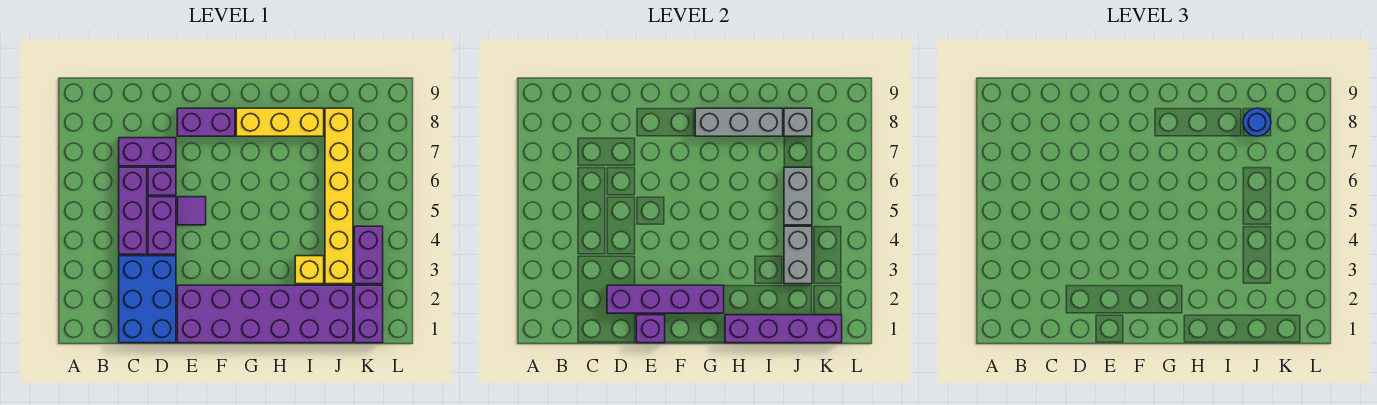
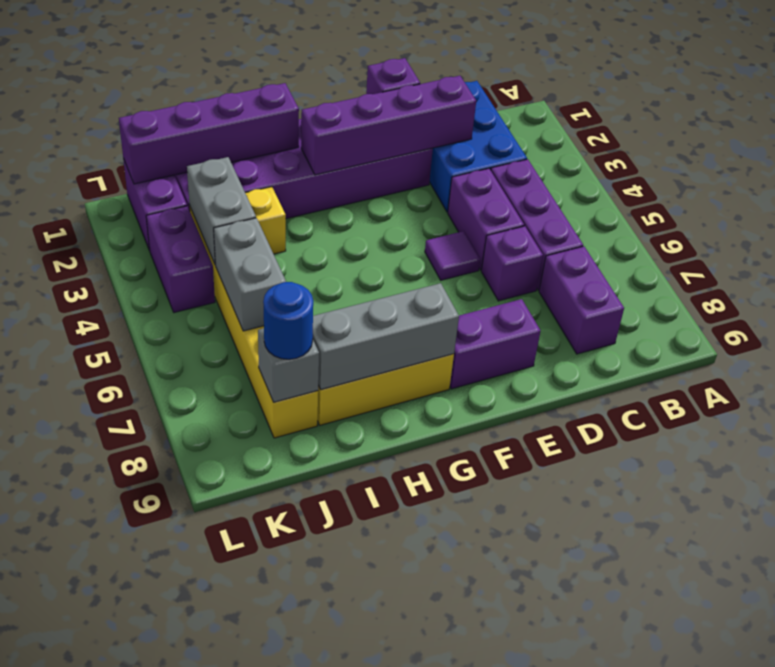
purple 1x2 brick [119,138,176,166] -> purple 1x2 brick turned to [539,246,624,354]

